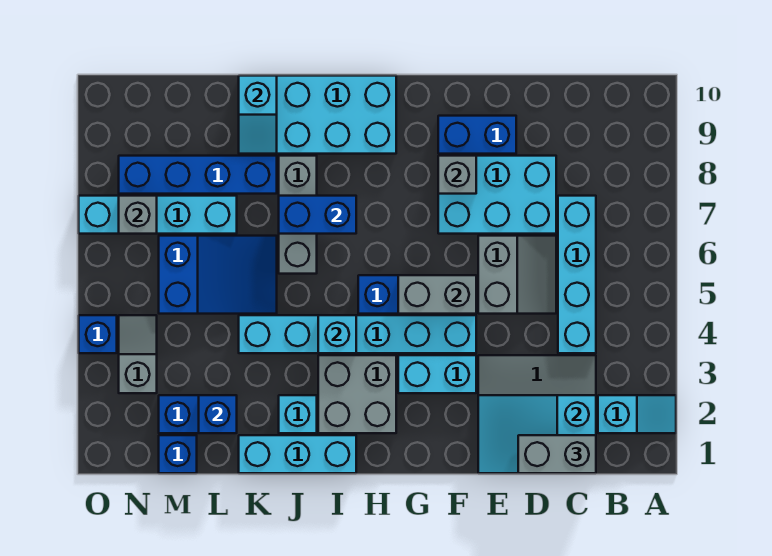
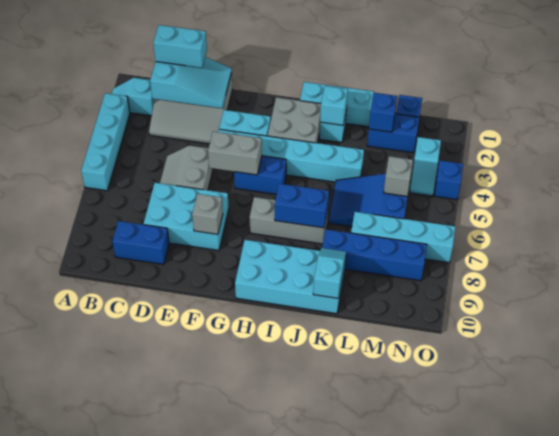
grey 1x2 brick [518,435,596,473] -> cyan 1x2 brick [153,25,207,68]
cyan 1x4 brick [558,196,596,353] -> cyan 1x4 brick moved to [81,93,130,191]
blue 1x2 brick [438,116,516,154] -> blue 1x2 brick moved to [112,221,169,265]
cyan 1x1 brick [318,315,356,353] -> cyan 1x1 brick moved to [320,86,348,125]
grey 1x3 brick [279,156,317,274] -> grey 1x3 brick turned to [250,197,328,244]
grey 1x2 slope [119,315,157,393] -> cyan 1x2 slope [410,137,441,196]
grey 1x1 brick [119,196,157,234] -> grey 1x1 brick moved to [384,156,413,197]

